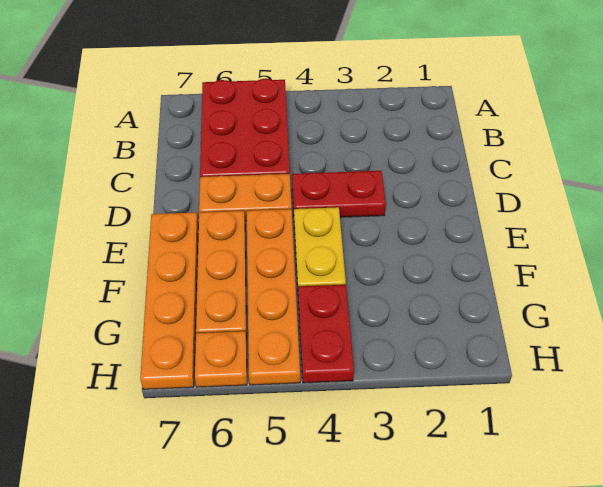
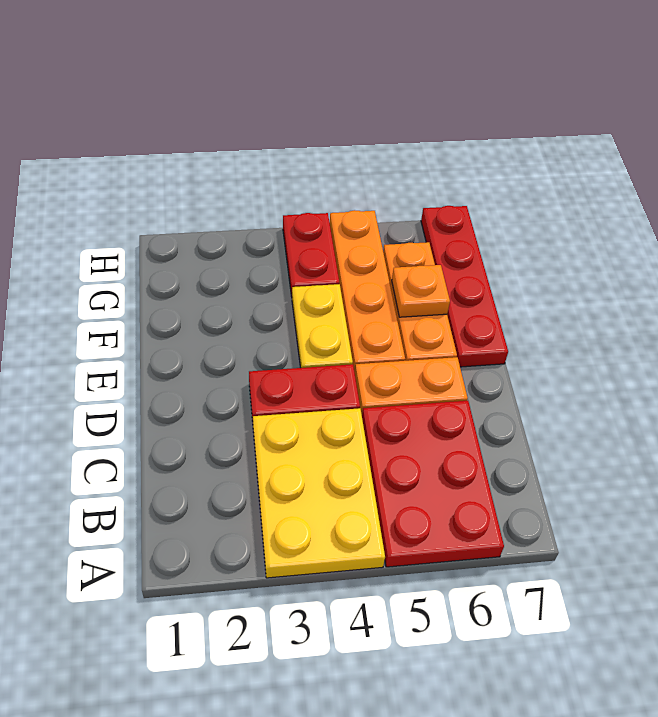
none -> yellow 2x3 plate [253,408,385,578]
orange 1x4 plate [140,212,198,389] -> red 1x4 plate [421,206,508,367]
orange 1x1 plate [195,331,247,387] -> orange 1x1 plate moved to [392,265,450,317]

